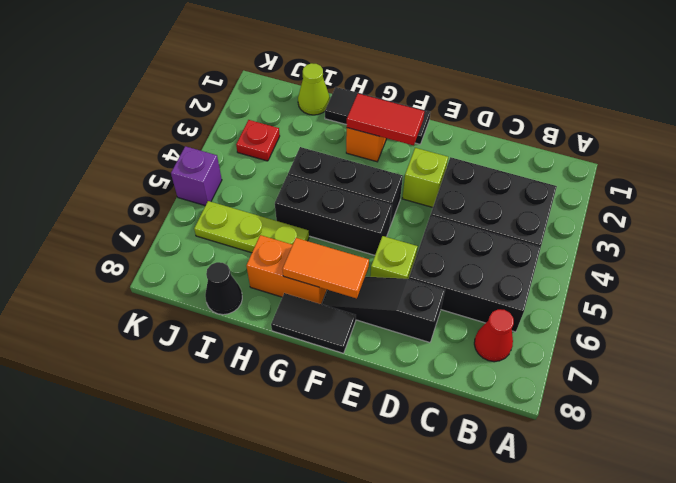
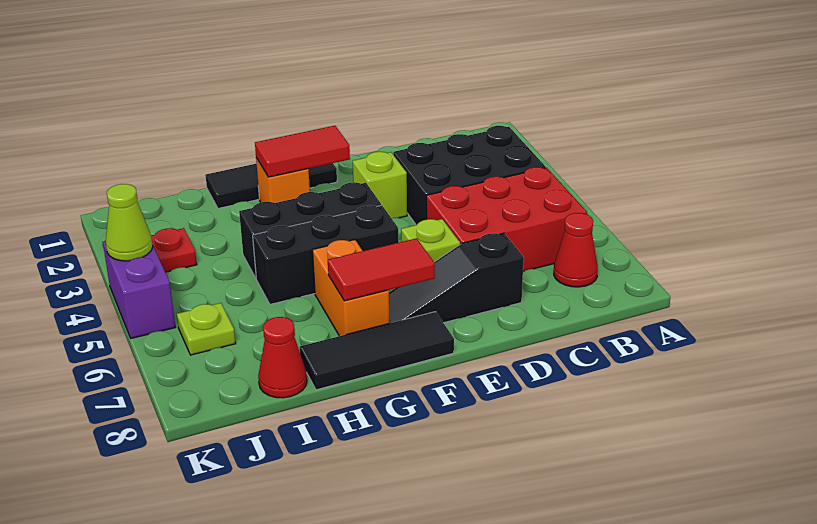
black 2x3 brick [409,216,541,332] -> red 2x3 brick [426,167,587,272]
orange 1x2 tile [282,238,369,299] -> red 1x2 tile [328,238,435,301]
black 1x2 tile [271,293,356,353] -> black 1x3 tile [300,312,454,390]
orange 1x2 brick [246,235,327,304] -> orange 1x2 brick turned to [313,240,390,336]
lime 1x3 plate [194,201,309,253] -> lime 1x1 plate [177,303,236,355]
lime 1x1 cone [298,63,330,115] -> lime 1x1 cone moved to [106,184,153,261]
black 1x1 cone [205,262,242,315] -> red 1x1 cone [258,317,307,398]
purple 1x1 brick [171,146,222,206] -> purple 1x2 brick [103,241,176,338]

